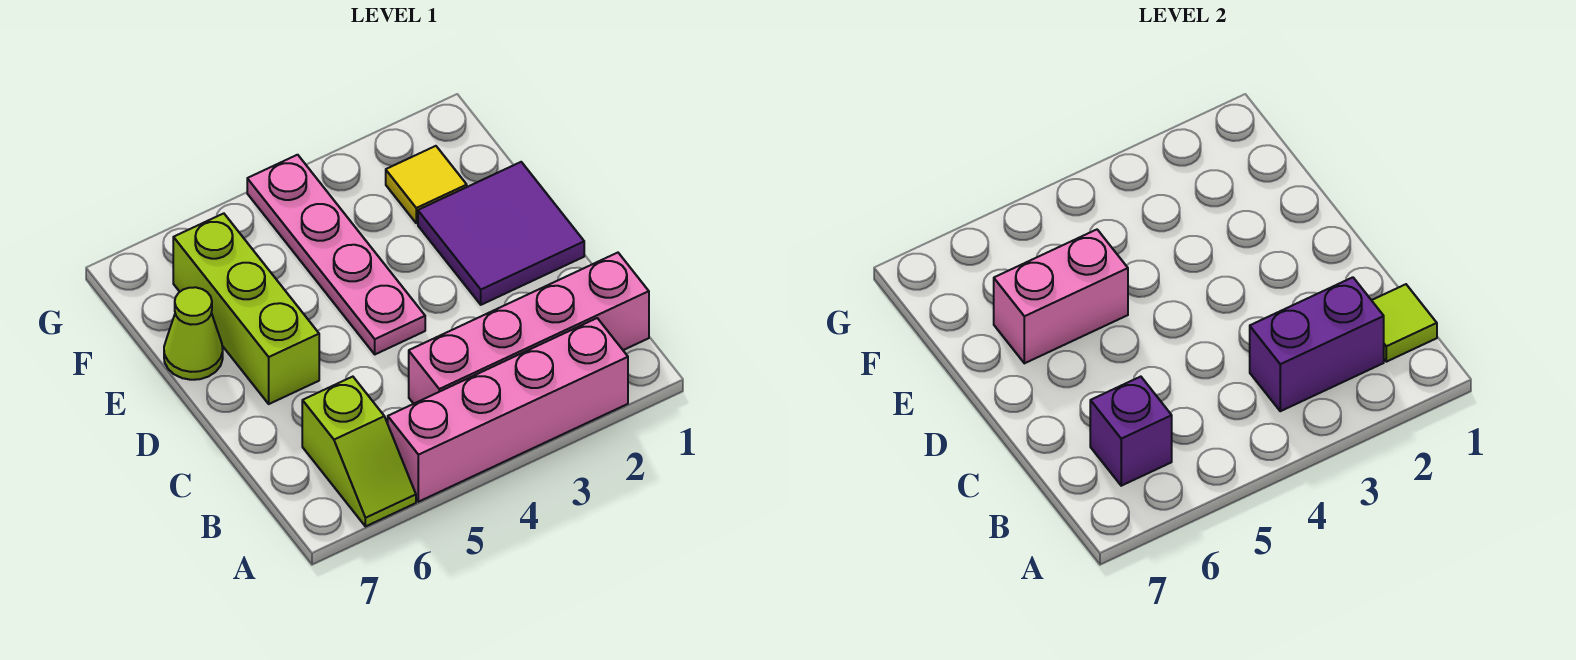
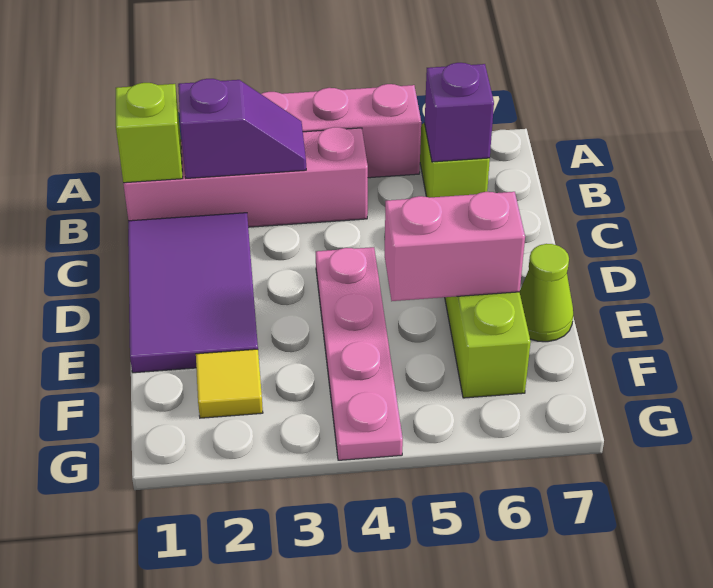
lime 1x1 tile [1372,284,1437,362] -> lime 1x1 brick [116,83,183,183]
purple 1x2 brick [1250,277,1384,411] -> purple 1x2 slope [178,79,306,178]
purple 2x2 tile [418,162,584,305] -> purple 2x3 tile [128,213,258,373]

